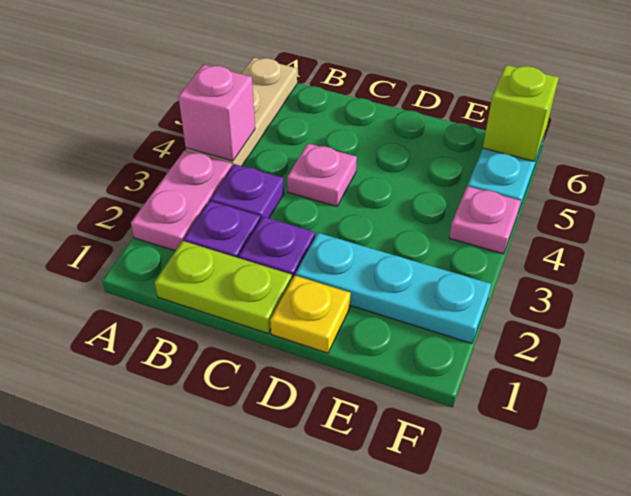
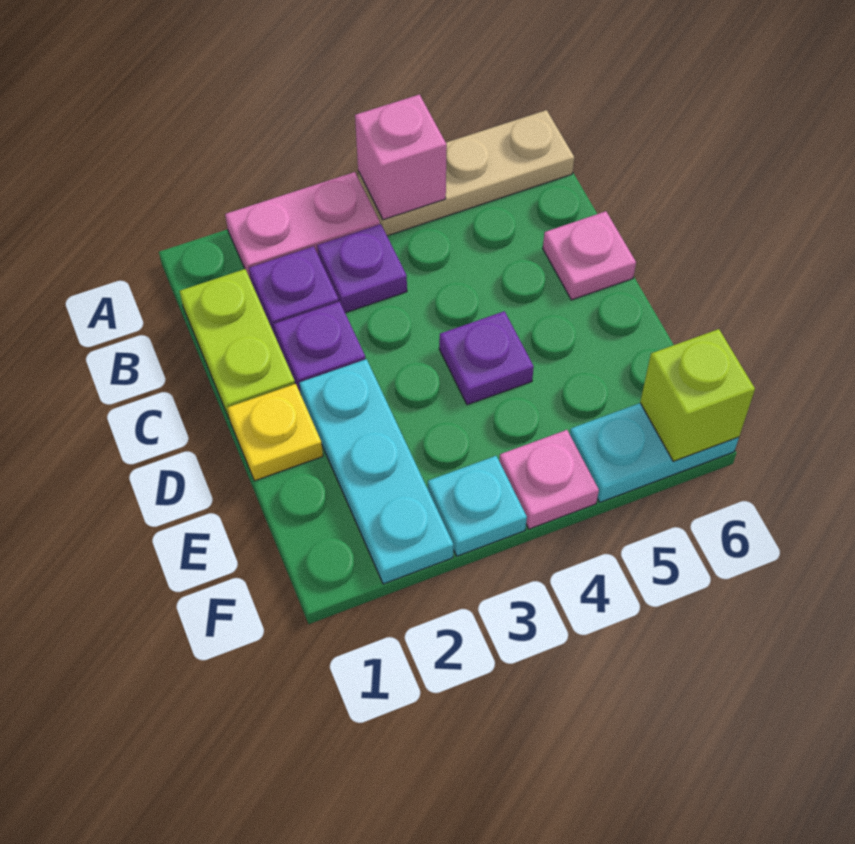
pink 1x1 plate [287,144,357,206] -> pink 1x1 plate moved to [543,211,636,300]
none -> purple 1x1 plate [439,311,534,405]
none -> cyan 1x1 plate [428,456,527,556]

